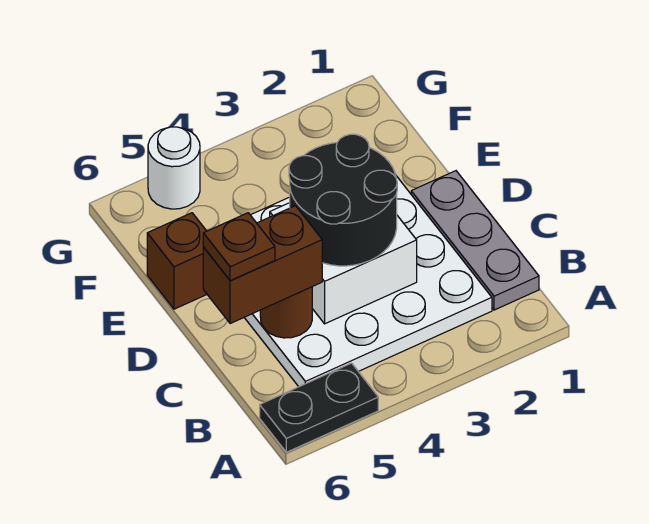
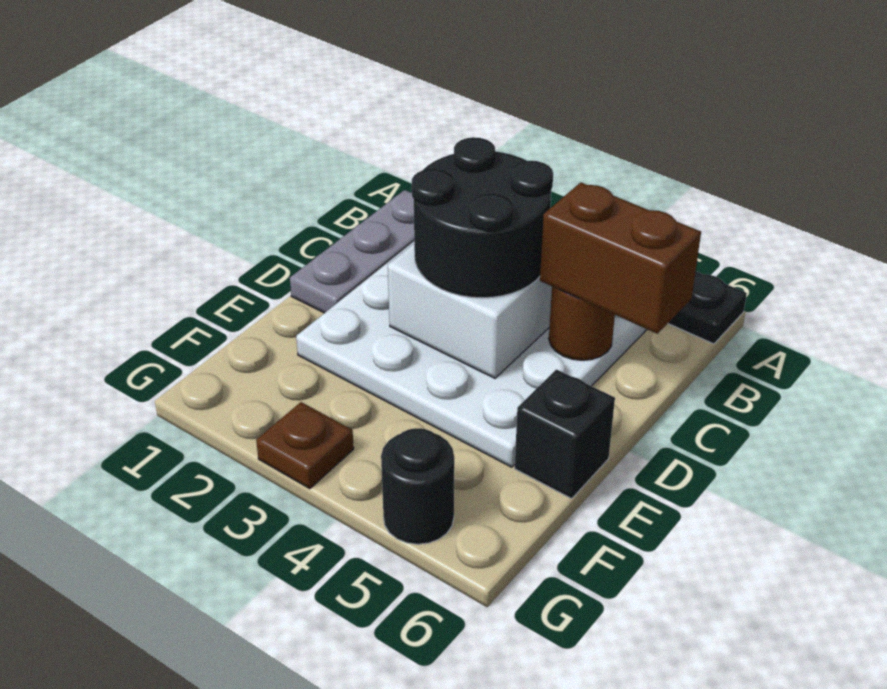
brown 1x1 plate [203,213,275,281] -> brown 1x1 plate moved to [256,402,354,489]
brown 1x1 brick [147,213,207,309] -> black 1x1 brick [515,370,615,499]
white 1x1 round brick [148,127,200,209] -> black 1x1 round brick [381,428,454,544]

